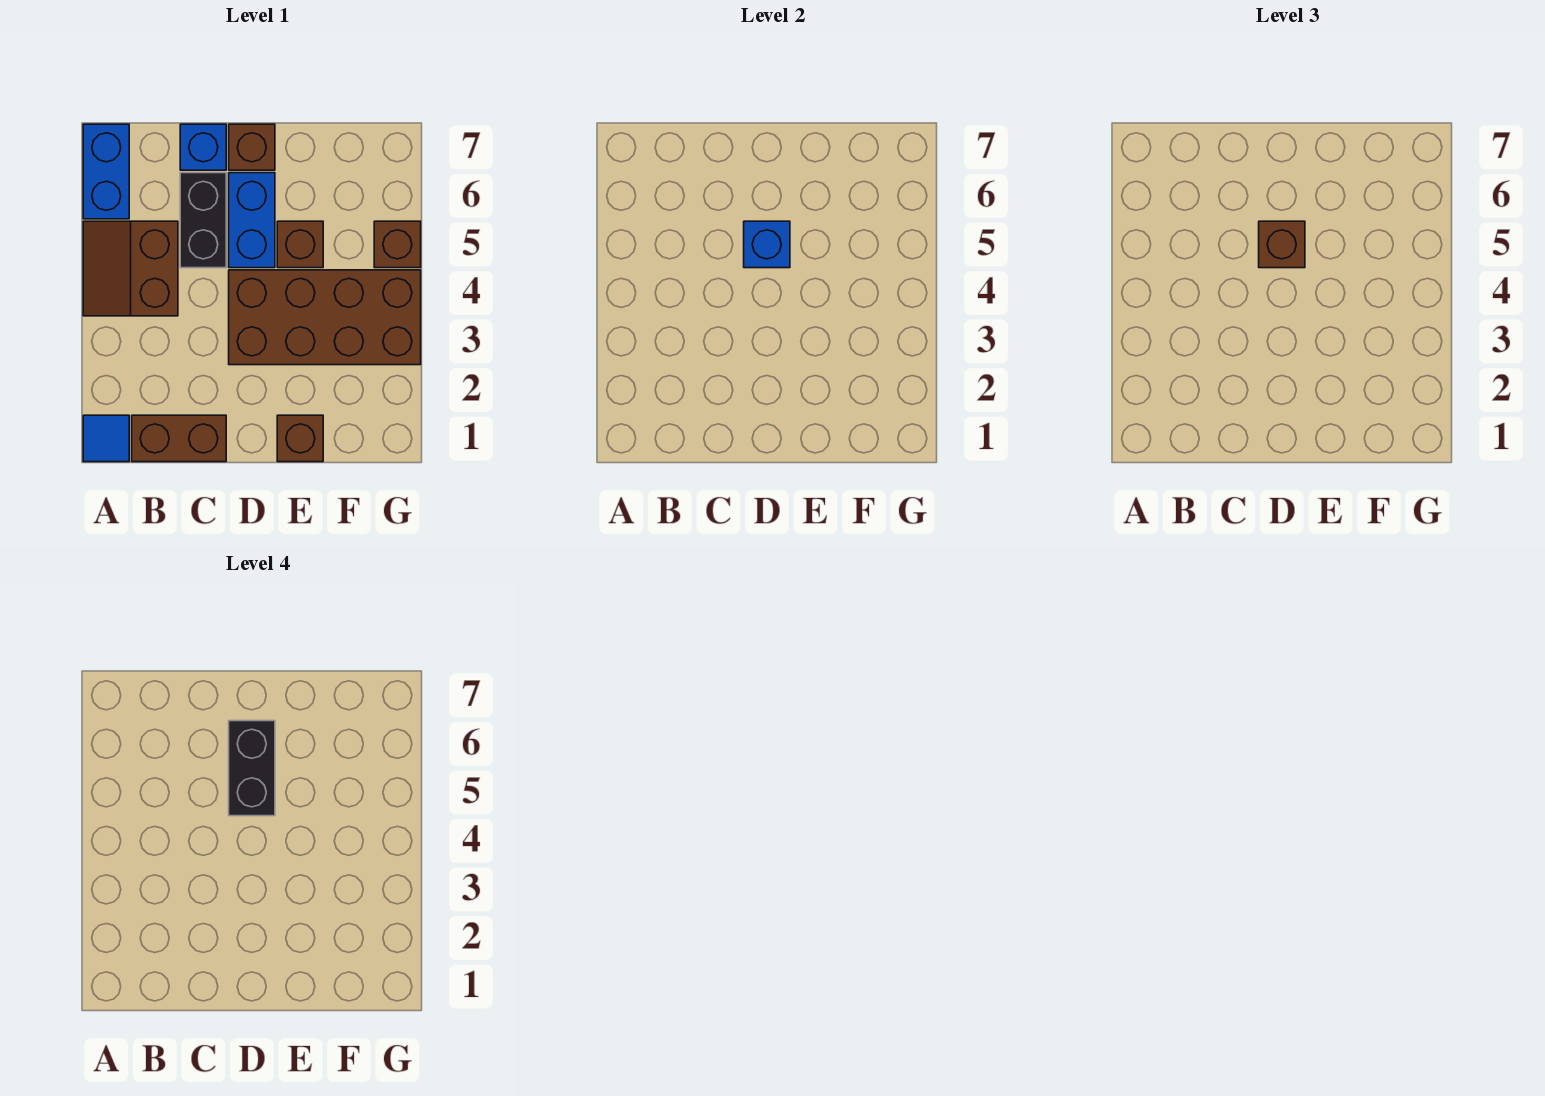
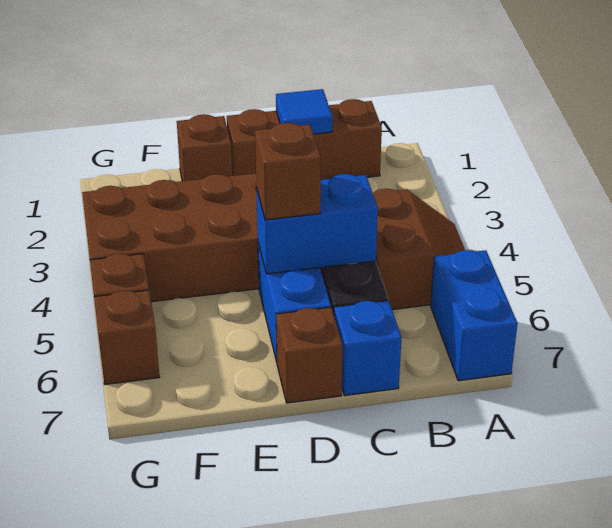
blue 1x1 tile [83,415,129,462] -> blue 1x1 tile moved to [276,89,332,134]
brown 1x2 brick [132,415,226,462] -> brown 1x3 brick [227,99,382,180]
blue 1x1 brick [744,221,790,268] -> blue 1x2 brick [256,174,378,274]
black 1x2 brick [229,721,275,816] -> none
brown 1x1 brick [277,221,323,268] -> brown 1x1 brick moved to [94,290,160,384]

